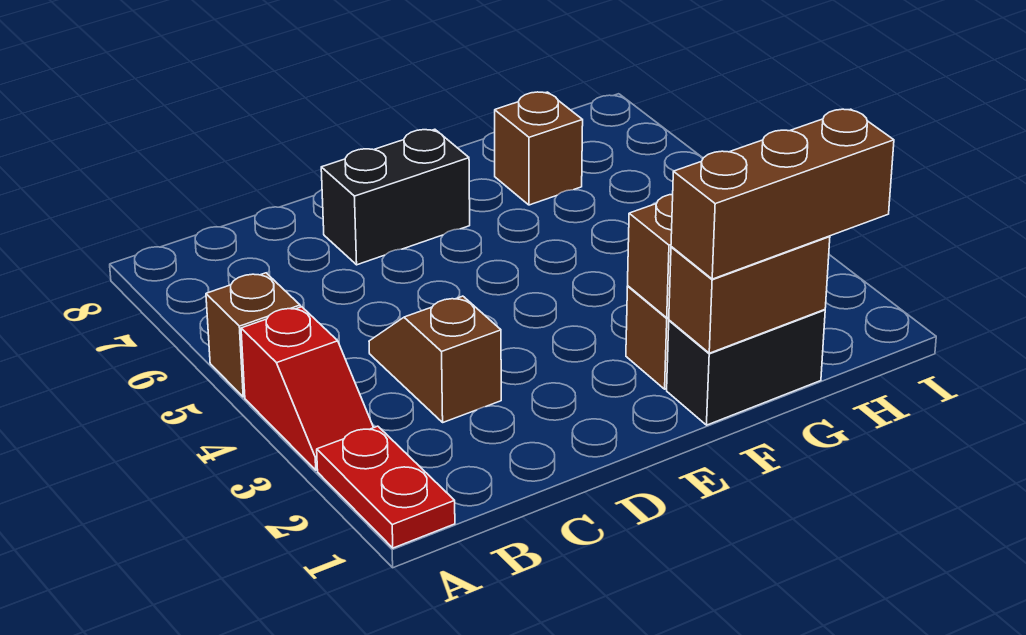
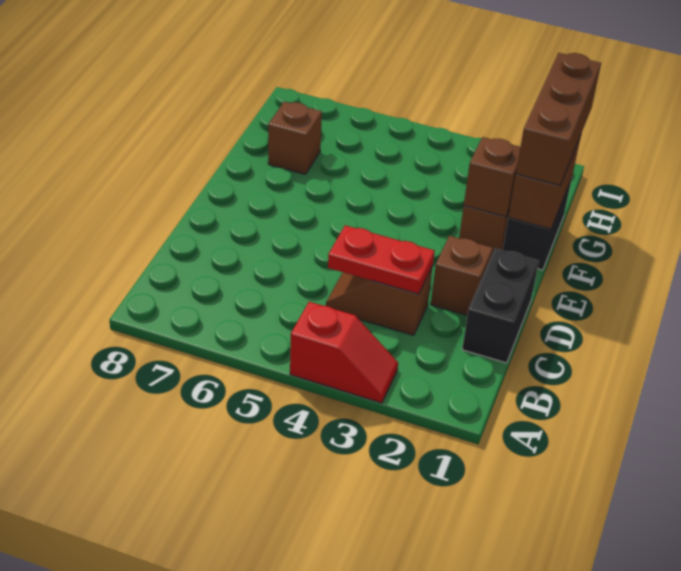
red 1x2 plate [317,426,455,548] -> red 1x2 plate moved to [328,225,435,294]
brown 1x1 brick [206,273,300,397] -> brown 1x1 brick moved to [431,236,493,315]
black 1x2 brick [321,129,470,265] -> black 1x2 brick moved to [462,248,539,363]

